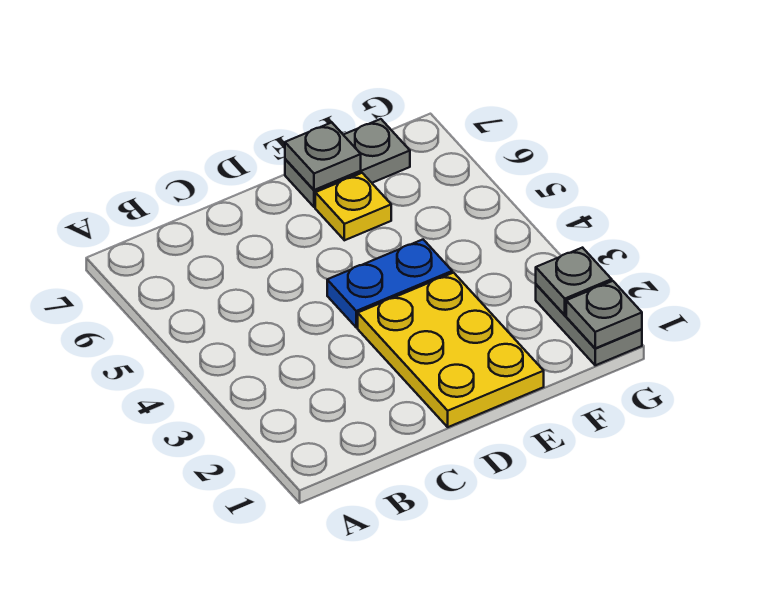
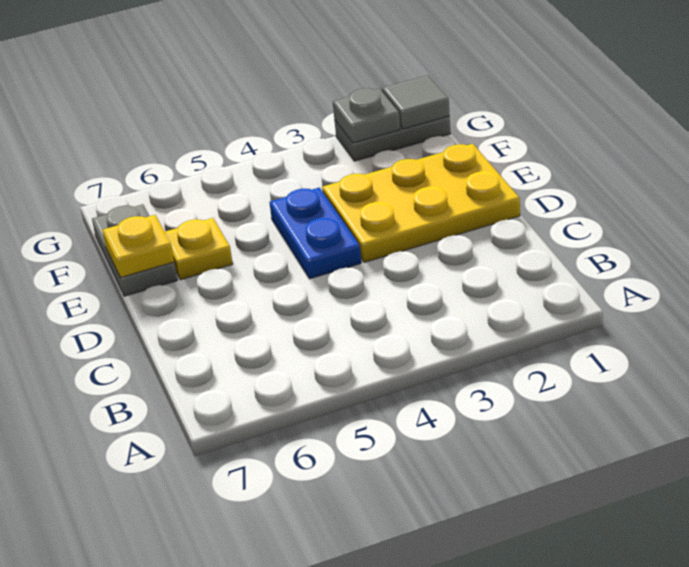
grey 1x1 plate [285,123,361,190] -> yellow 1x1 plate [103,215,174,278]
grey 1x1 plate [566,281,642,348] -> grey 1x1 tile [382,75,450,129]

